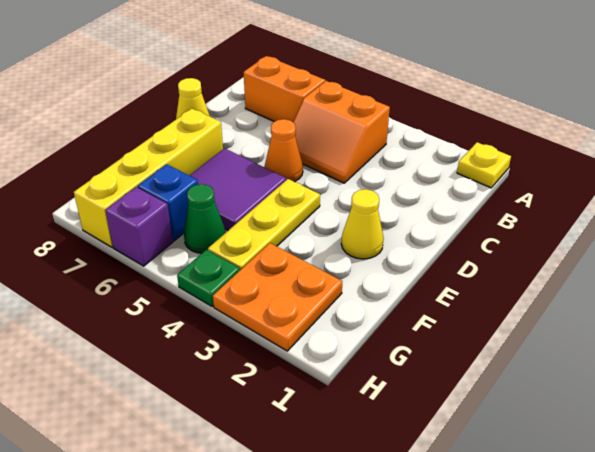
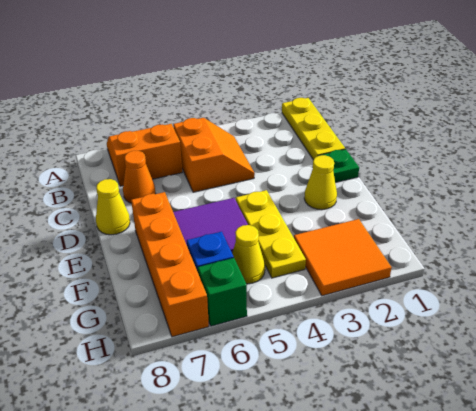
yellow 1x1 plate [457,142,511,188] -> yellow 1x3 plate [282,98,345,160]
orange 2x2 slope [293,81,390,183] -> orange 2x2 slope turned to [173,118,255,192]
orange 1x1 cone [265,119,303,182] -> orange 1x1 cone moved to [123,151,156,203]
yellow 1x4 brick [74,109,223,247] -> orange 1x4 brick [131,192,209,337]
orange 2x2 plate [213,243,342,351] -> orange 2x2 tile [294,219,392,296]
green 1x1 cone [184,184,225,253] -> yellow 1x1 cone [232,225,265,284]
green 1x1 plate [177,250,240,306] -> green 1x1 plate moved to [318,149,359,183]
purple 1x1 brick [105,187,173,266] -> green 1x1 brick [198,258,247,326]

